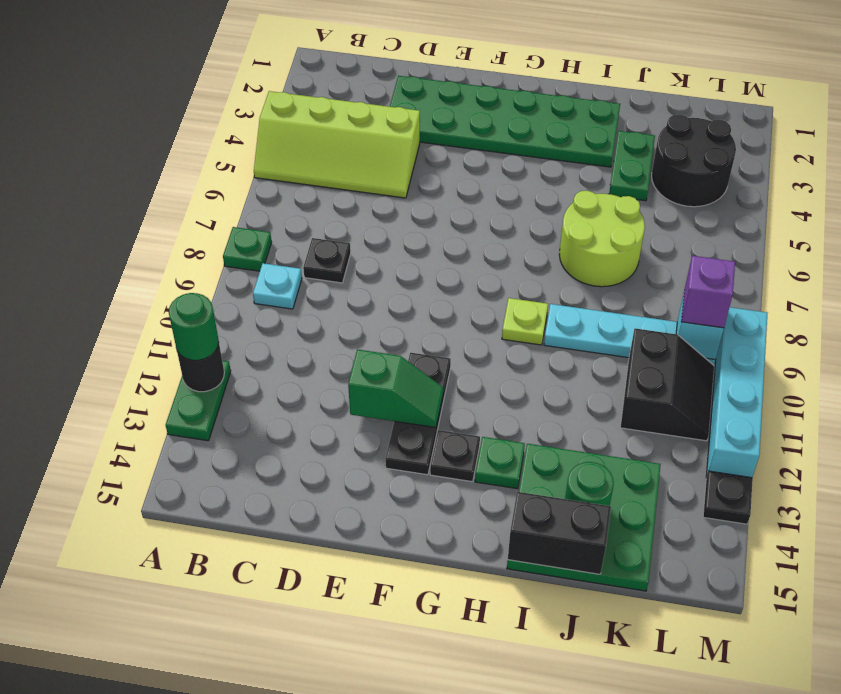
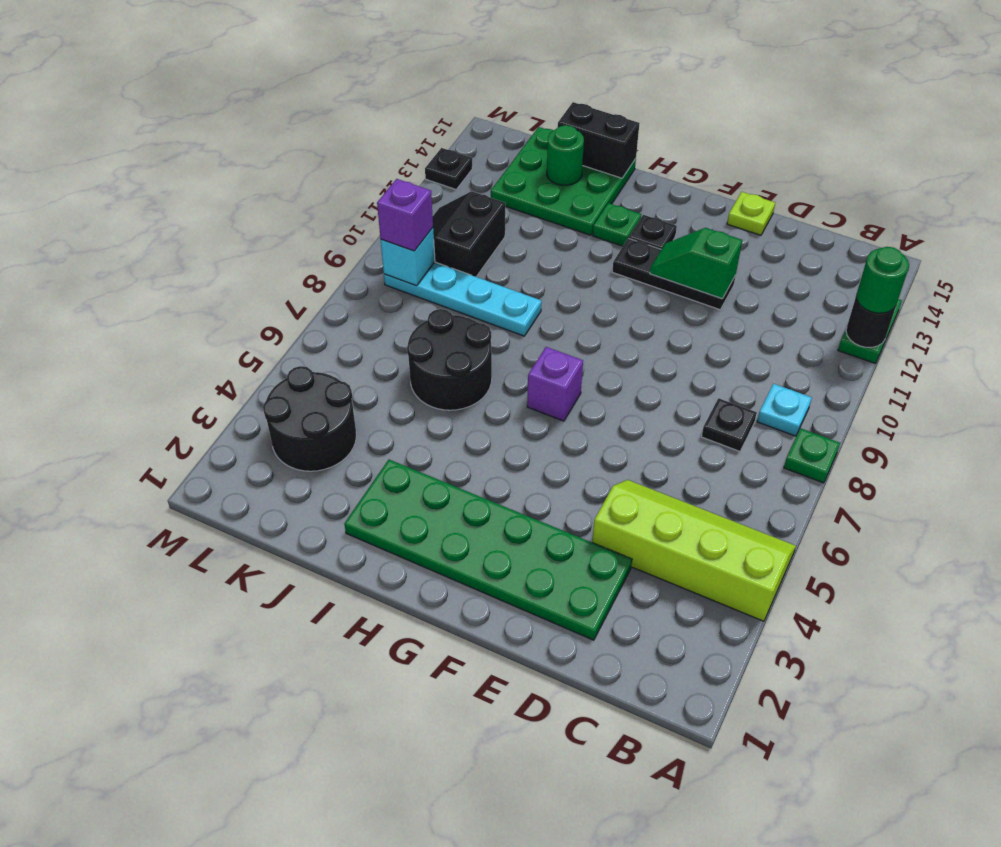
black 1x3 plate [386,353,451,475] -> black 1x3 plate turned to [612,238,736,310]
none -> purple 1x1 brick [527,347,583,421]
lime 1x1 plate [502,298,548,345] -> lime 1x1 plate moved to [727,192,775,235]
lime 2x2 round brick [559,191,645,287] -> black 2x2 round brick [407,309,492,410]
green 1x2 plate [609,131,655,201] -> none
cyan 1x4 brick [706,307,768,478] -> none

